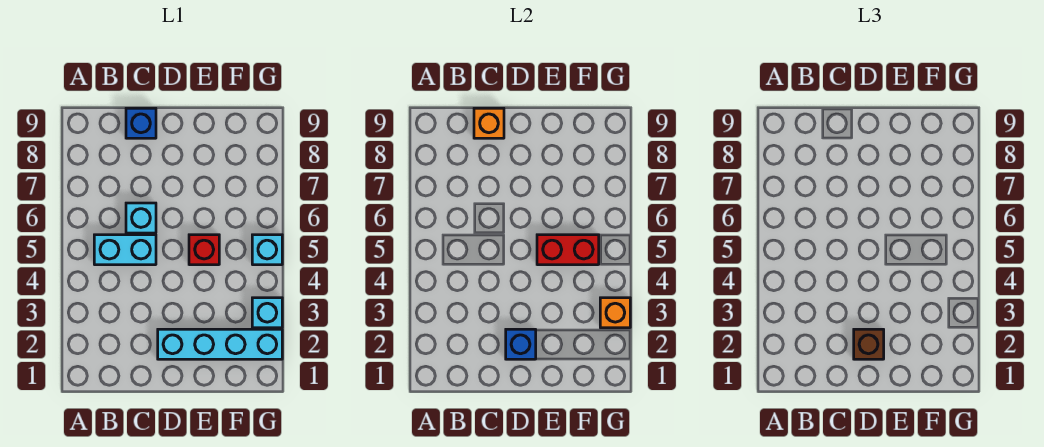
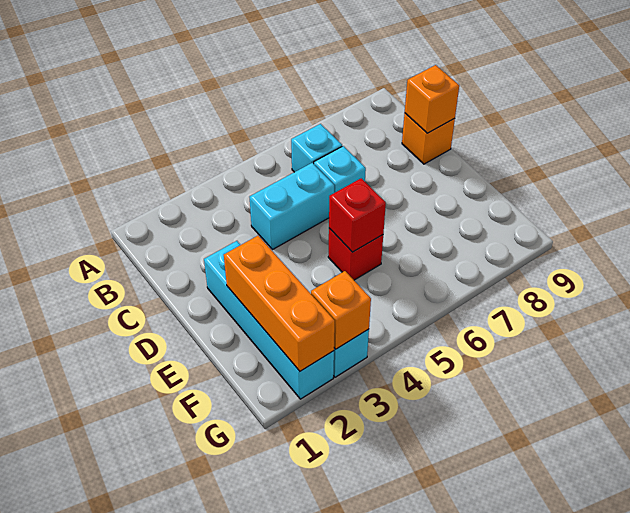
cyan 1x2 brick [94,235,156,265] -> cyan 1x2 brick turned to [250,163,334,249]
blue 1x1 brick [126,108,156,138] -> orange 1x1 brick [402,113,455,164]
blue 1x1 brick [506,329,536,359] -> none
brown 1x1 brick [854,329,884,359] -> none
none -> orange 1x3 brick [224,236,335,371]
red 1x2 brick [537,235,599,265] -> red 1x1 brick [329,178,386,252]
cyan 1x1 brick [252,235,282,265] -> cyan 1x1 brick moved to [291,124,342,172]

